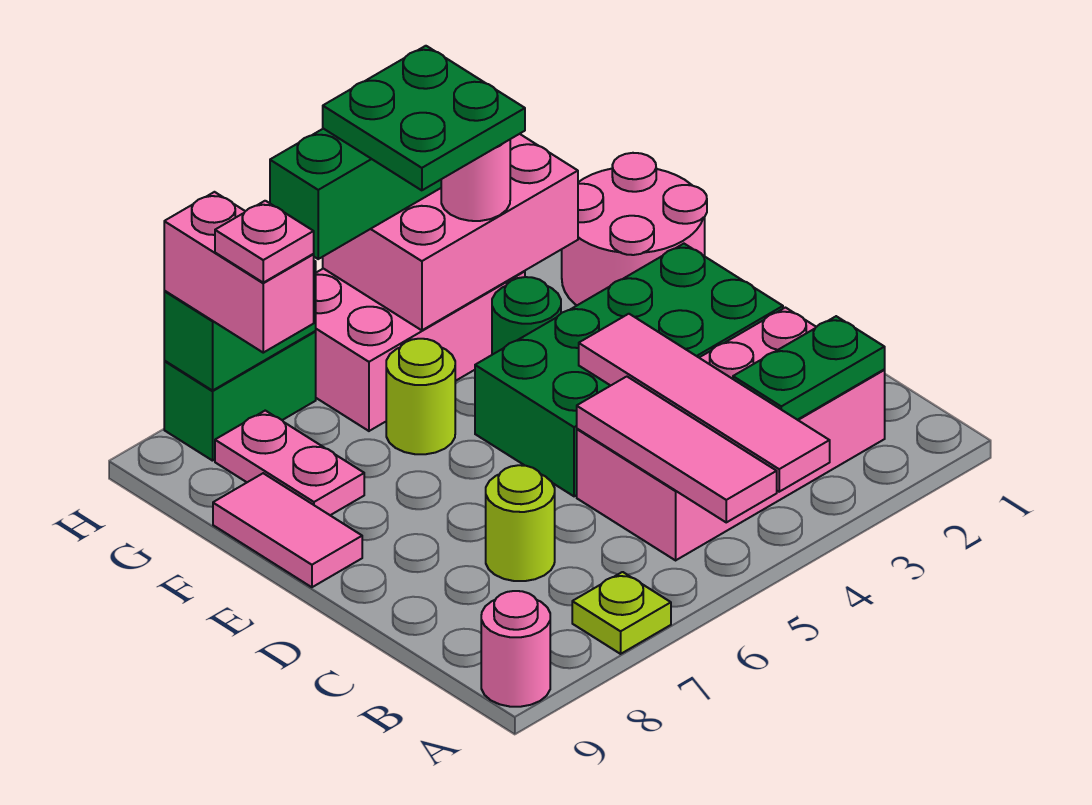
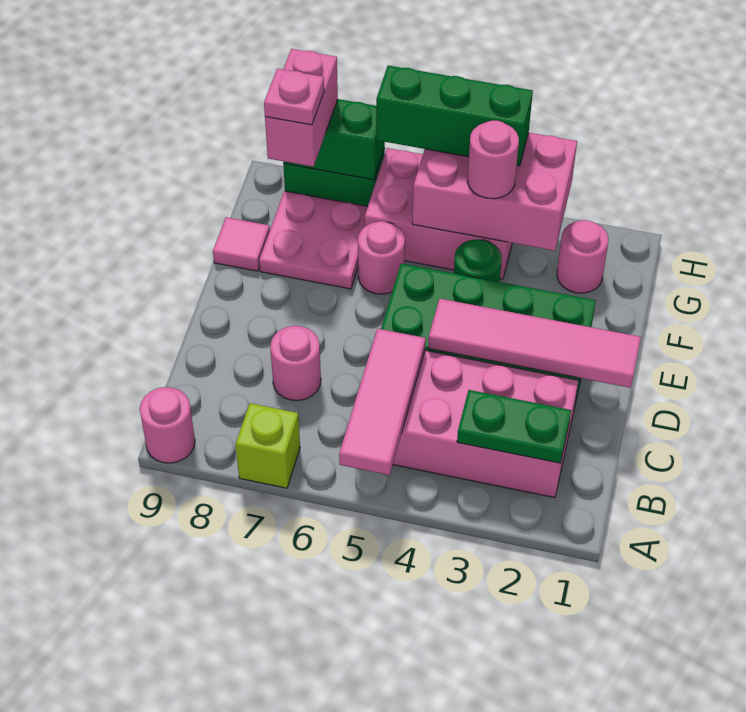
pink 1x4 tile [579,314,830,492] -> pink 1x4 tile turned to [428,299,641,388]
lime 1x1 plate [572,572,671,654] -> lime 1x1 brick [235,403,300,488]
lime 1x1 round brick [486,465,555,581] -> pink 1x1 round brick [270,326,321,401]
pink 1x2 tile [213,473,362,587] -> pink 1x1 tile [213,217,270,271]
pink 2x2 round brick [562,153,707,305] -> pink 1x1 round brick [557,220,608,293]
lime 1x1 round brick [386,339,455,454] -> pink 1x1 round brick [358,221,405,294]
pink 1x2 plate [215,411,364,515] -> pink 2x2 plate [259,191,368,289]
green 2x2 plate [323,46,525,190] -> none

